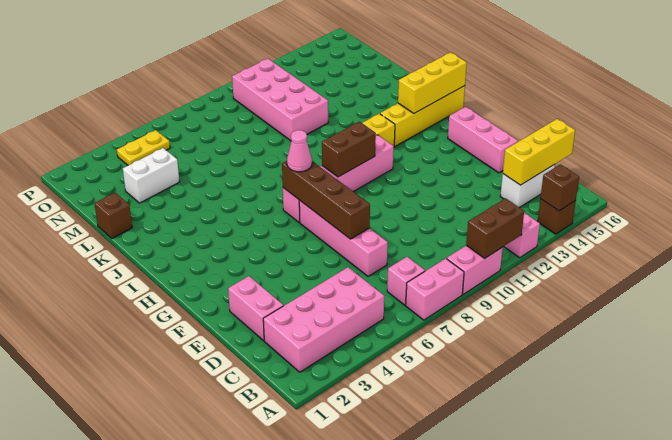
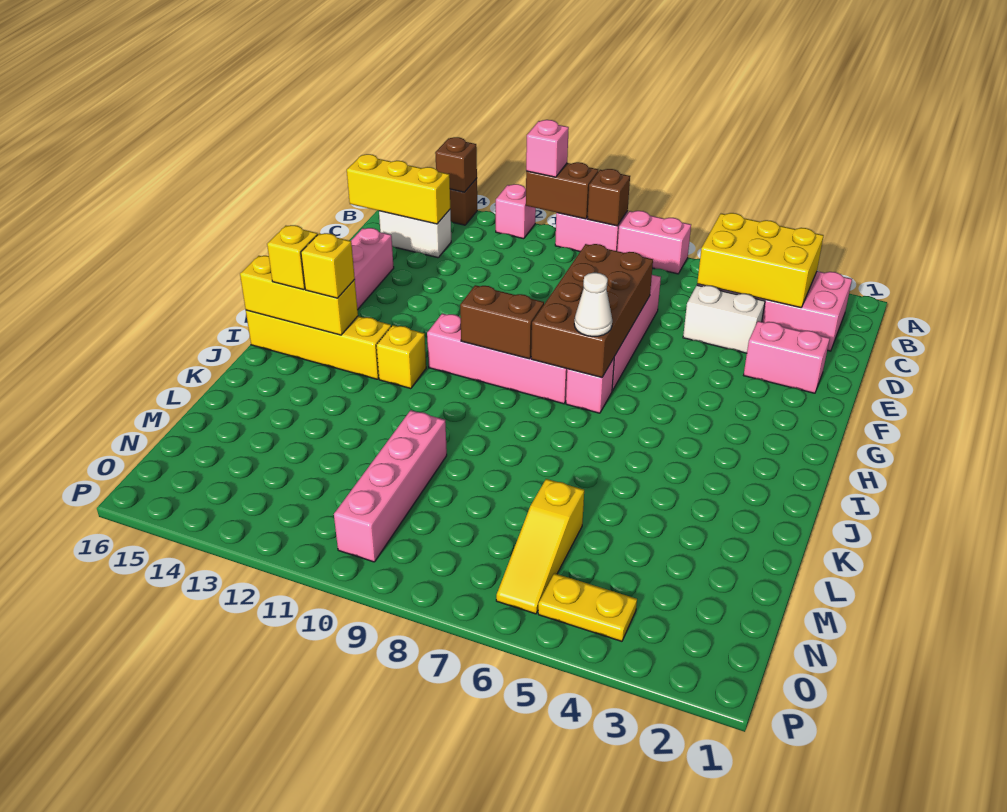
none -> yellow 2x3 brick [697,213,824,307]
pink 1x1 brick [387,257,425,305] -> pink 1x1 brick moved to [526,120,569,177]
pink 1x2 brick [228,276,283,341] -> pink 1x2 brick turned to [744,321,830,393]
brown 1x4 brick [282,161,370,239] -> brown 2x4 brick [531,244,653,378]
pink 1x1 cone [287,130,312,172] -> white 1x1 cone [574,273,612,336]
none -> yellow 1x1 brick [301,233,355,298]
none -> yellow 1x1 brick [267,225,318,290]
brown 1x1 brick [95,193,132,238] -> brown 1x1 brick moved to [588,169,630,226]
pink 2x4 brick [232,59,328,141] -> pink 1x4 brick [334,410,447,562]
white 1x2 brick [123,148,179,203] -> white 1x2 brick moved to [683,285,765,353]
none -> yellow 1x3 slope [496,479,584,614]

